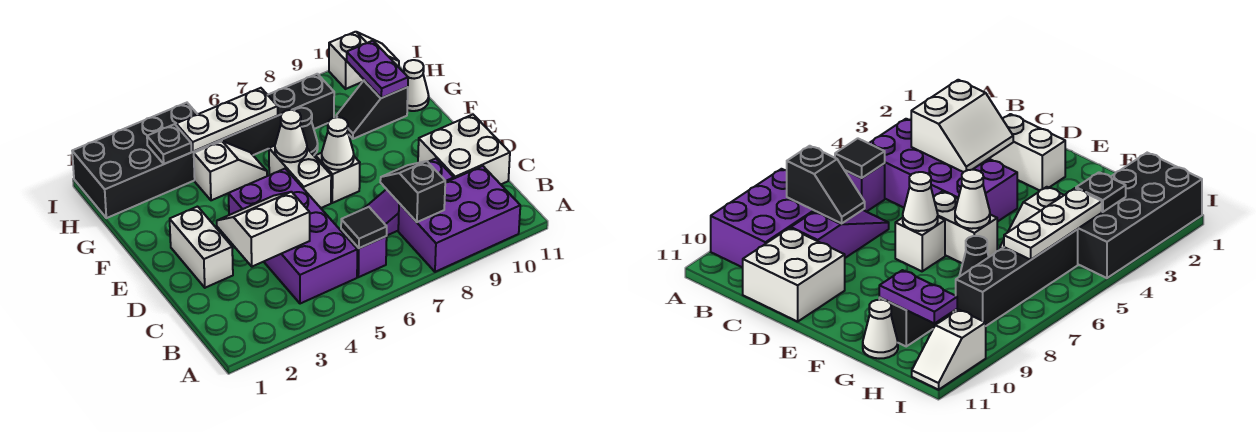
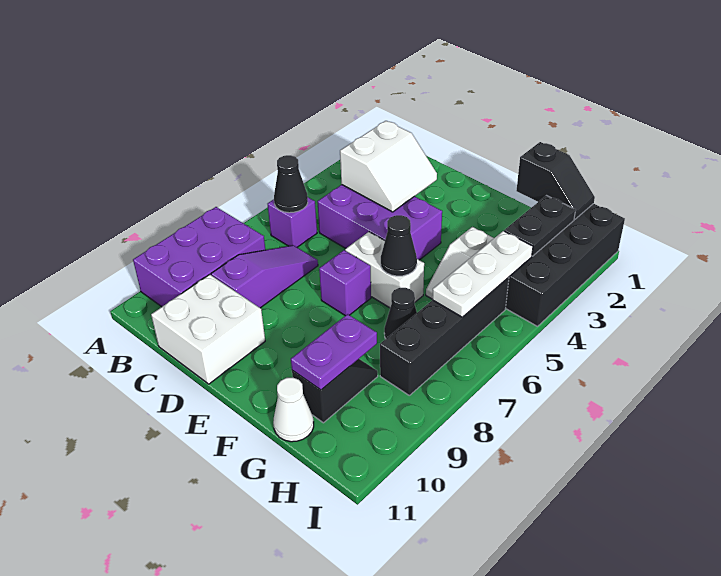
purple 2x4 brick [229,169,357,304] -> purple 2x3 brick [317,185,442,260]
black 1x1 tile [341,207,387,248] -> black 1x1 cone [274,155,308,213]
black 1x2 slope [380,161,446,222] -> black 1x2 slope moved to [516,142,595,220]
white 1x2 brick [170,207,233,288] -> none
white 1x1 brick [315,153,360,203] -> purple 1x1 brick [319,250,371,316]
white 1x1 cone [322,117,354,170] -> none
white 1x1 cone [275,110,307,162] -> black 1x1 cone [381,215,417,276]
purple 1x2 plate [347,41,408,98] -> purple 1x2 plate turned to [291,314,377,390]
black 1x1 plate [147,124,191,164] -> black 1x2 plate [504,196,575,256]
white 1x2 slope [329,32,399,89] -> none

